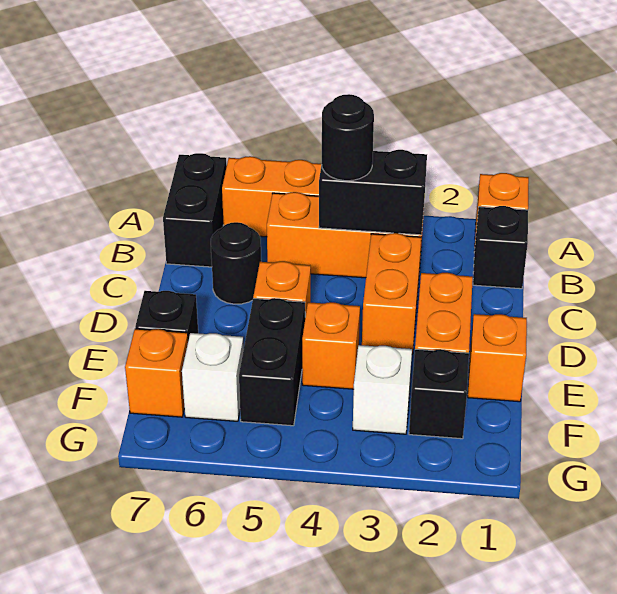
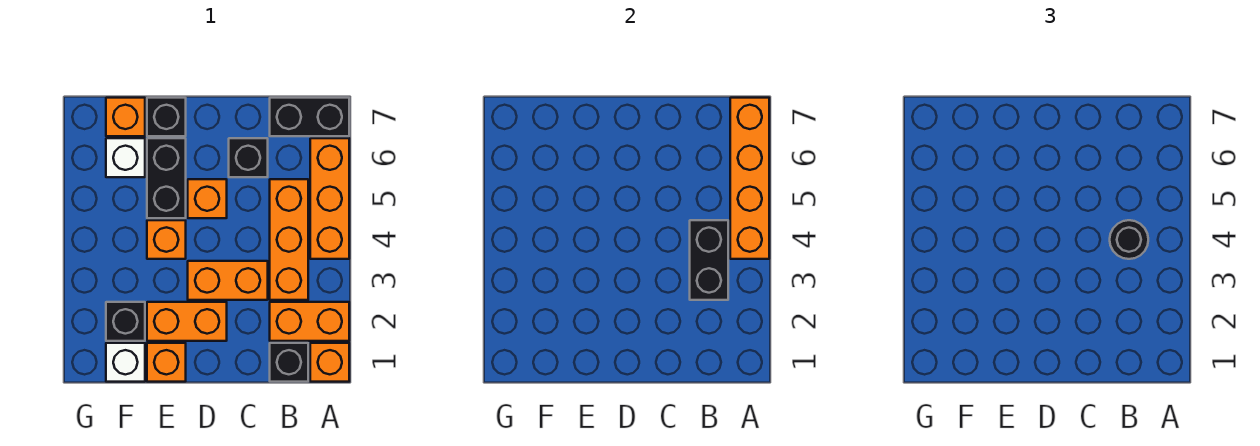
none -> orange 1x2 brick [270,302,349,341]
none -> orange 1x4 brick [730,98,769,259]
black 1x1 round brick [211,222,261,304] -> black 1x1 brick [229,138,268,177]
black 1x2 brick [239,298,305,426] -> black 1x2 brick turned to [147,138,186,218]
white 1x1 brick [353,345,412,434] -> white 1x1 brick moved to [106,343,145,382]

